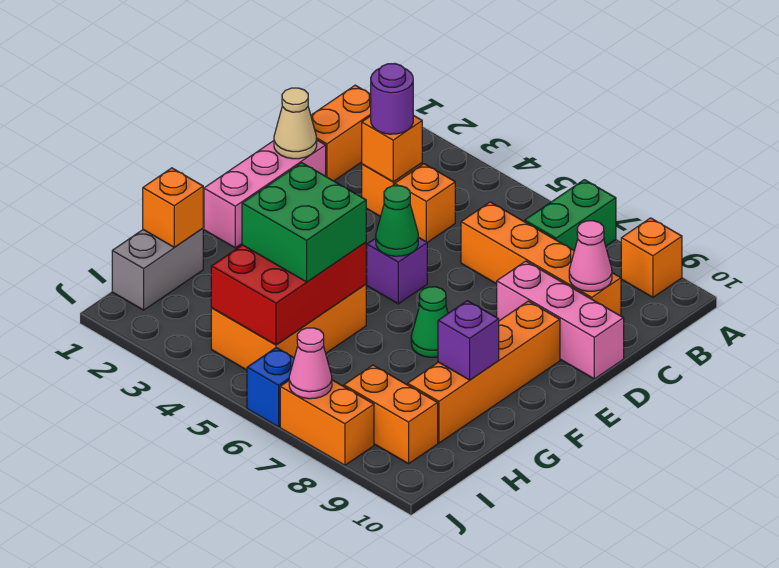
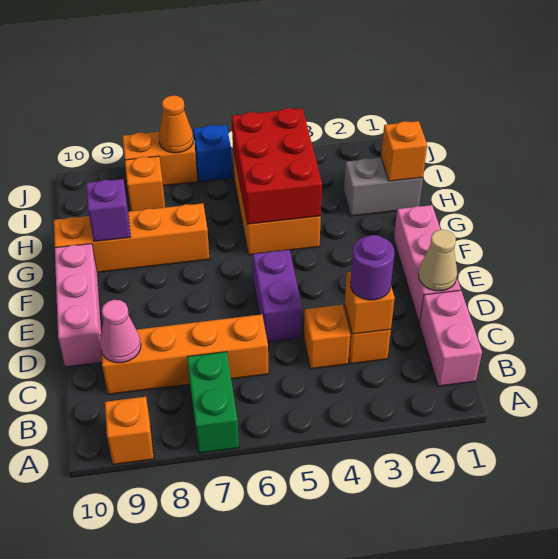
orange 1x2 brick [311,85,371,181] -> pink 1x2 brick [419,290,482,386]
pink 1x3 brick [497,261,624,379] -> pink 1x3 brick turned to [55,244,102,367]
purple 1x1 brick [366,237,427,304] -> purple 1x2 brick [253,250,302,342]
green 1x1 cone [376,186,418,256] -> none
orange 1x4 brick [408,301,560,443] -> orange 1x4 brick turned to [54,203,209,272]
green 1x1 cone [411,287,448,357] -> none
green 2x2 brick [242,163,366,282] -> none
grey 1x2 brick [112,228,203,310] -> grey 1x2 brick turned to [344,158,423,216]
orange 1x2 brick [344,365,438,464] -> orange 1x1 brick [125,156,165,211]
pink 1x1 cone [289,328,332,399] -> orange 1x1 cone [159,96,193,153]

